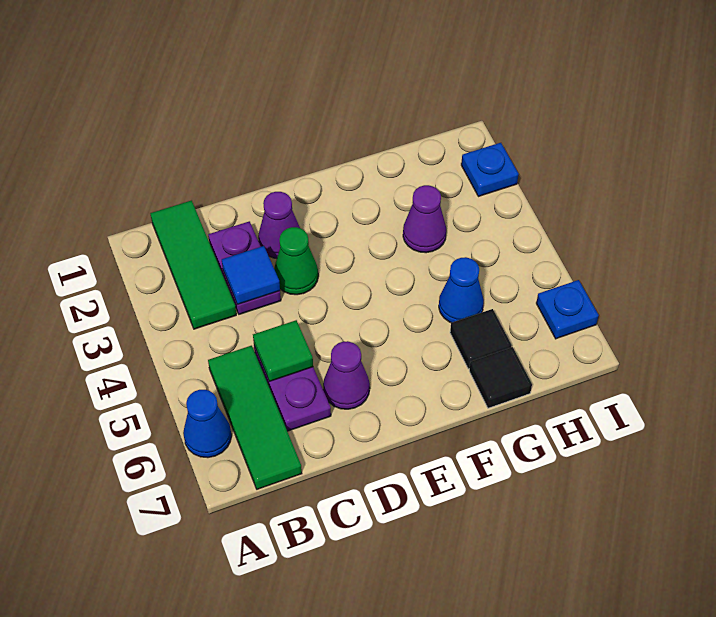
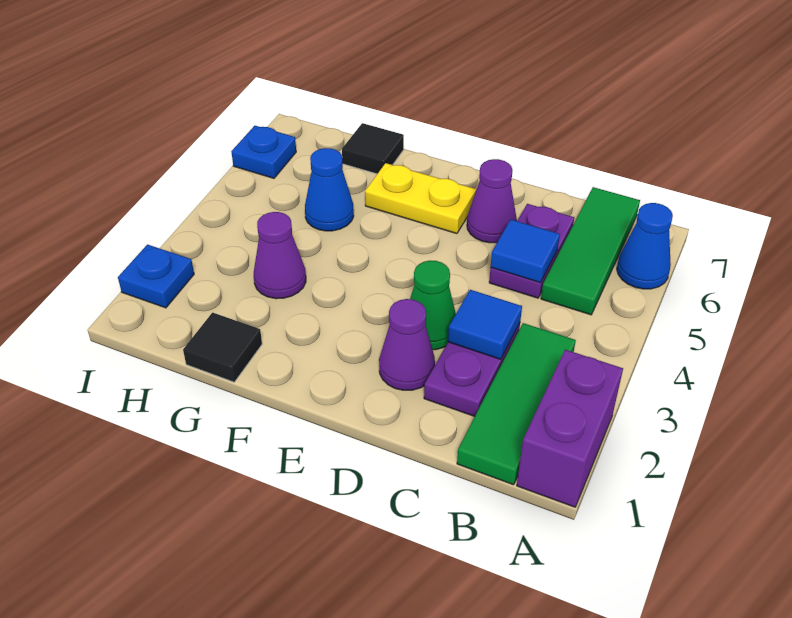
none -> purple 1x2 brick [517,350,623,507]
green 1x1 tile [253,320,313,382] -> blue 1x1 tile [491,220,560,282]
none -> yellow 1x2 plate [365,163,476,234]
black 1x1 tile [450,309,512,369] -> black 1x1 tile moved to [183,313,262,382]

